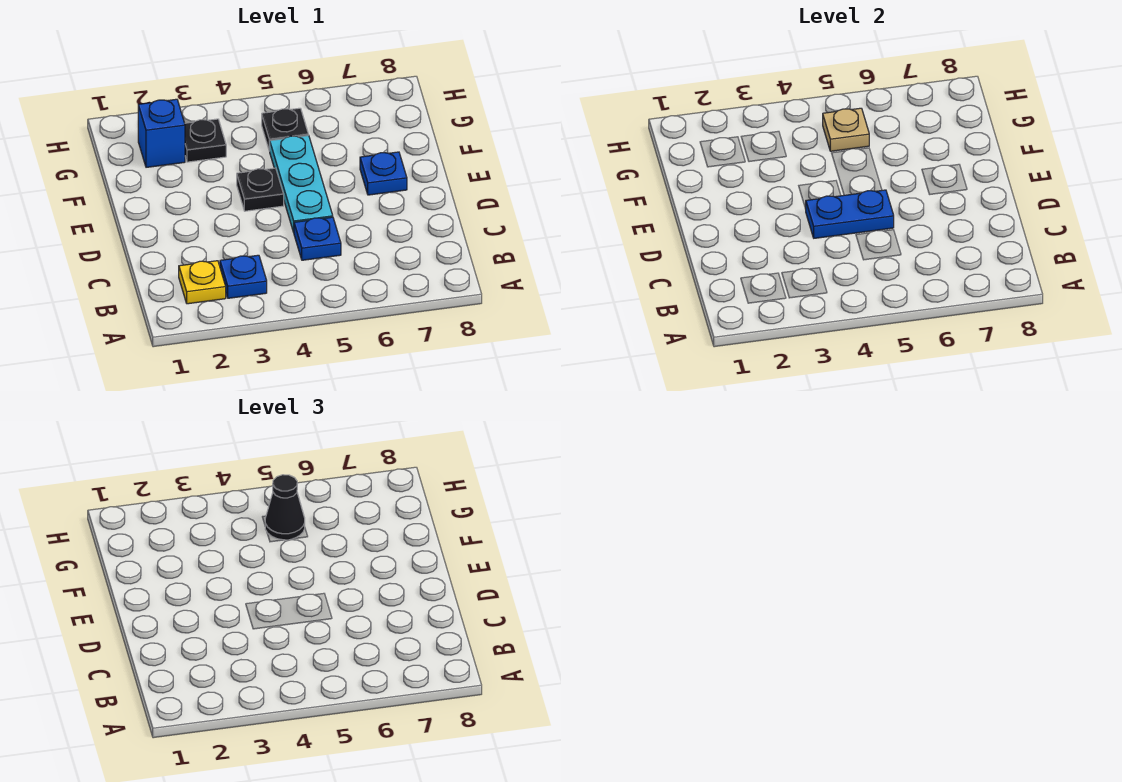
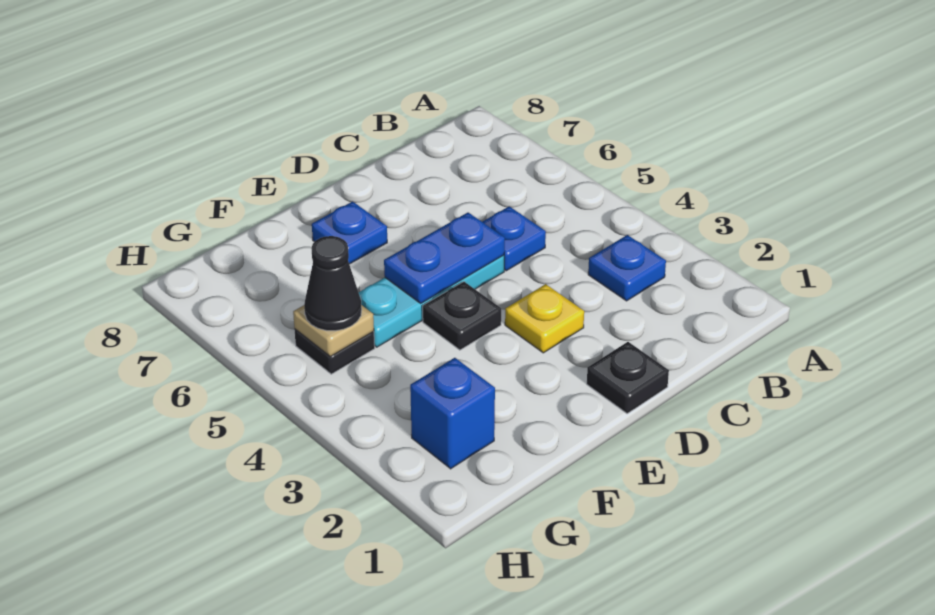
yellow 1x1 plate [179,261,226,304] -> yellow 1x1 plate moved to [505,284,584,353]
blue 1x2 plate [806,190,894,238] -> blue 1x2 plate turned to [384,213,505,303]
black 1x1 plate [185,119,226,162] -> black 1x1 plate moved to [587,342,669,413]

